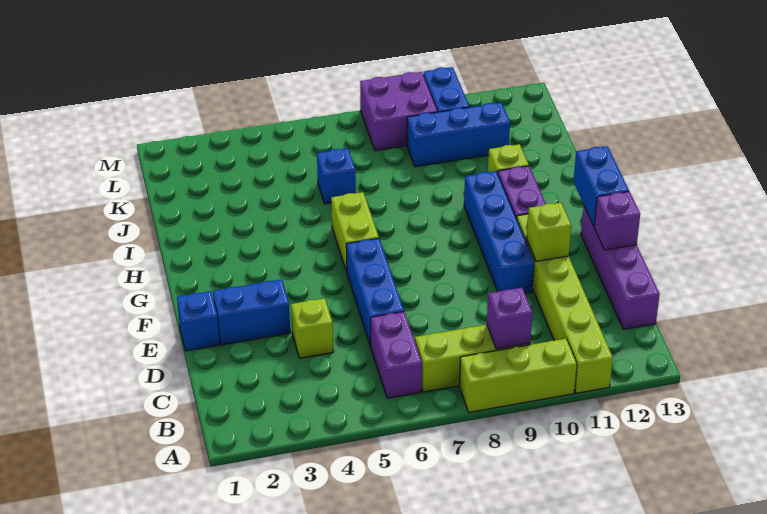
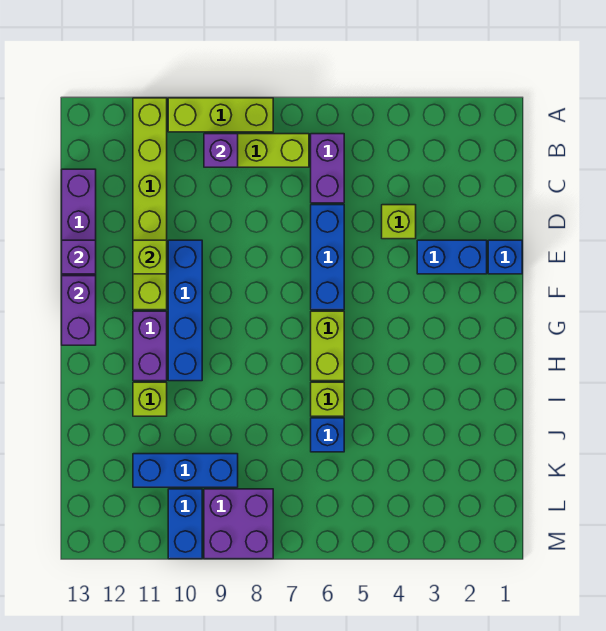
blue 1x2 brick [574,146,629,226] -> purple 1x2 brick [62,276,96,345]
none -> lime 1x1 brick [311,382,344,416]

